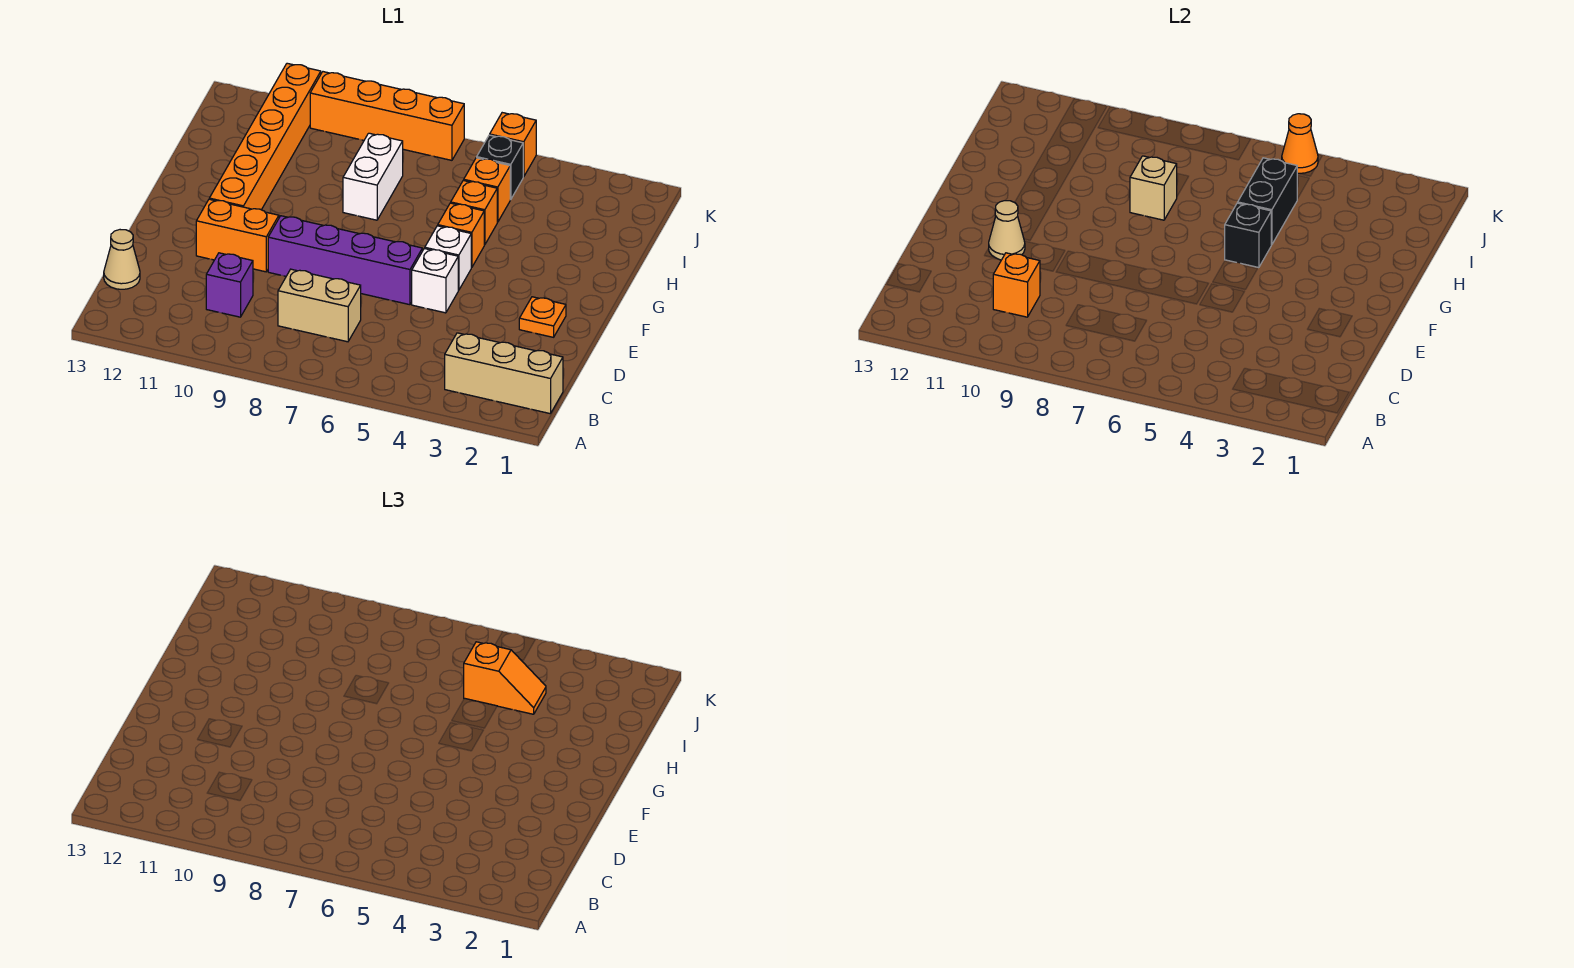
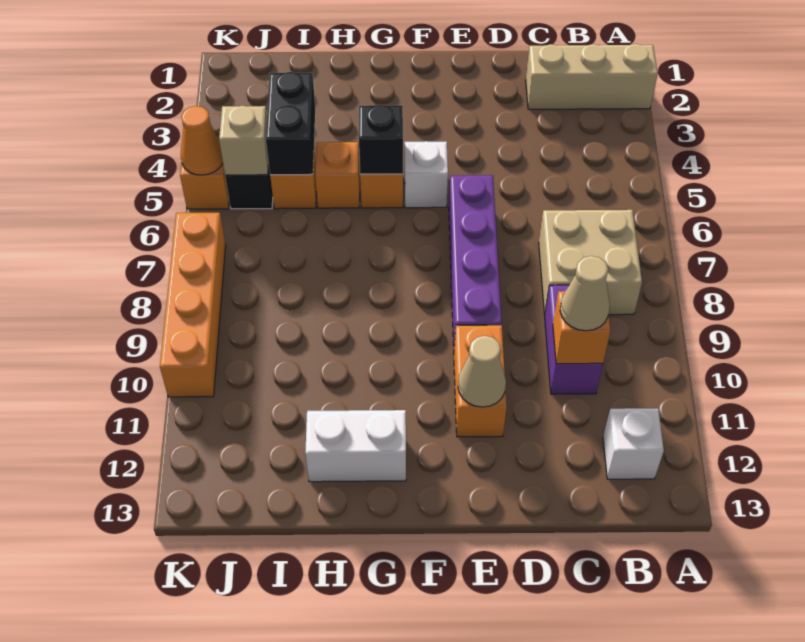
tan 1x3 brick [445,333,563,414] -> tan 1x3 brick turned to [526,44,658,109]
tan 1x2 brick [278,269,361,342] -> tan 2x2 brick [539,210,642,315]
purple 1x1 brick [206,253,253,317] -> purple 1x2 brick [545,285,603,394]
tan 1x1 cone [104,230,140,289] -> tan 1x1 cone moved to [560,256,610,331]
orange 1x1 plate [519,297,566,337] -> none
white 1x1 brick [412,248,458,313] -> white 1x1 brick moved to [603,408,664,479]
orange 1x6 brick [209,63,321,210] -> none
black 1x2 brick [1238,158,1297,245] -> black 1x2 brick turned to [266,72,315,175]
white 1x2 brick [343,133,403,220] -> white 1x2 brick moved to [305,410,406,482]
tan 1x1 brick [1130,156,1177,220] -> tan 1x1 brick moved to [219,106,269,175]
orange 1x2 slope [464,642,546,714] -> none

